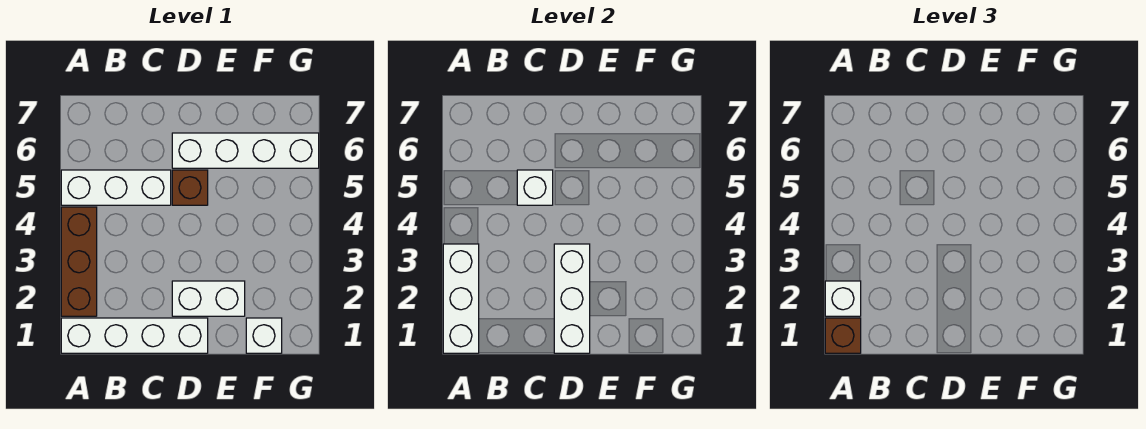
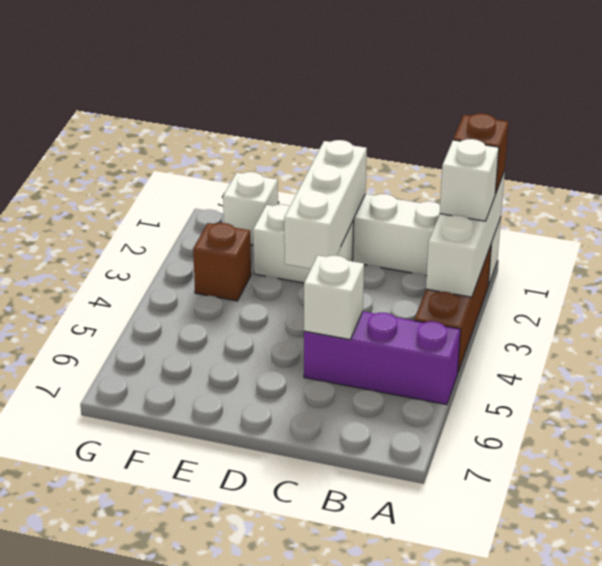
white 1x3 brick [61,170,171,205] -> purple 1x3 brick [304,311,461,405]
brown 1x1 brick [172,170,208,205] -> brown 1x1 brick moved to [193,223,251,301]
white 1x4 brick [172,133,319,168] -> none

